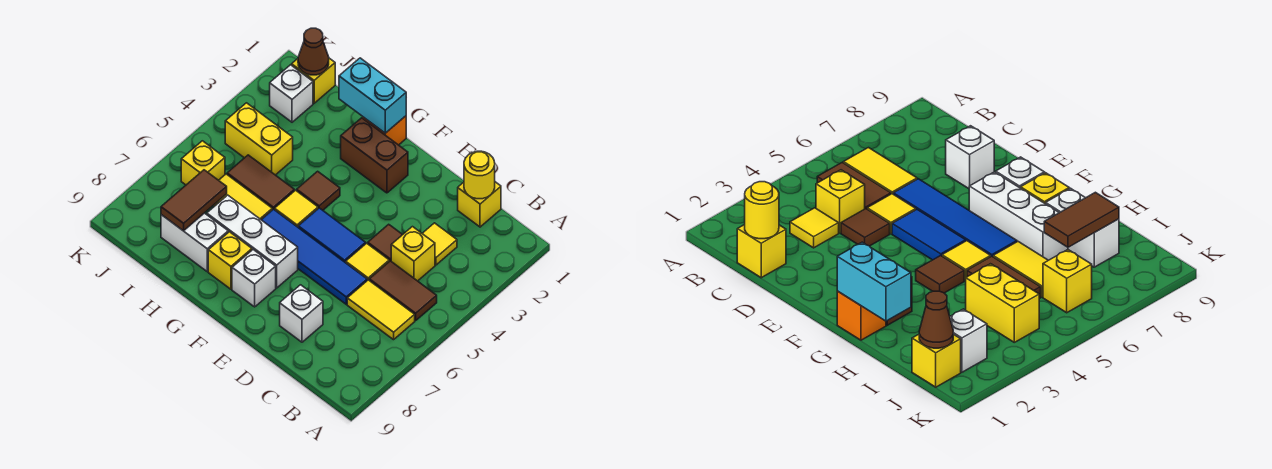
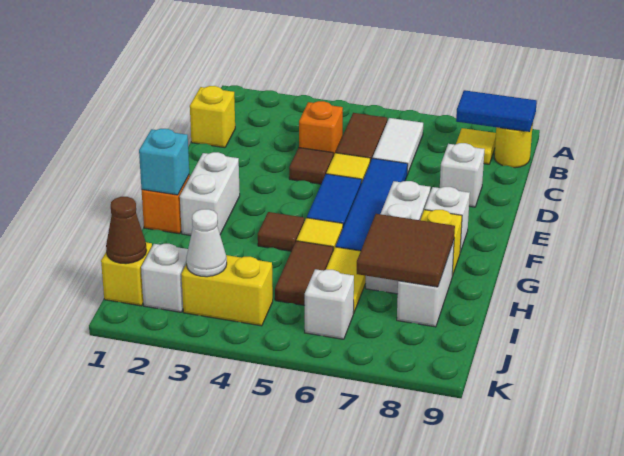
yellow 1x2 tile [347,280,415,340] -> white 1x2 tile [373,118,423,174]
none -> blue 1x2 tile [456,90,537,132]
yellow 1x1 round brick [464,151,495,199] -> yellow 1x1 round brick moved to [494,124,533,168]
yellow 1x1 tile [422,223,457,265] -> yellow 1x1 tile moved to [456,128,496,164]
yellow 1x1 brick [391,227,435,281] -> orange 1x1 brick [299,101,343,156]
brown 1x2 brick [341,118,408,193] -> white 1x2 brick [180,152,240,236]
cyan 1x2 brick [339,58,406,133] -> cyan 1x1 brick [139,129,189,195]
yellow 1x2 brick [225,103,293,175] -> yellow 1x2 brick turned to [181,255,273,326]
brown 1x2 tile [161,170,227,231] -> brown 2x2 tile [357,214,455,287]
none -> white 1x1 cone [186,209,227,277]
yellow 1x1 brick [181,141,225,185] -> white 1x1 brick [305,269,354,339]

